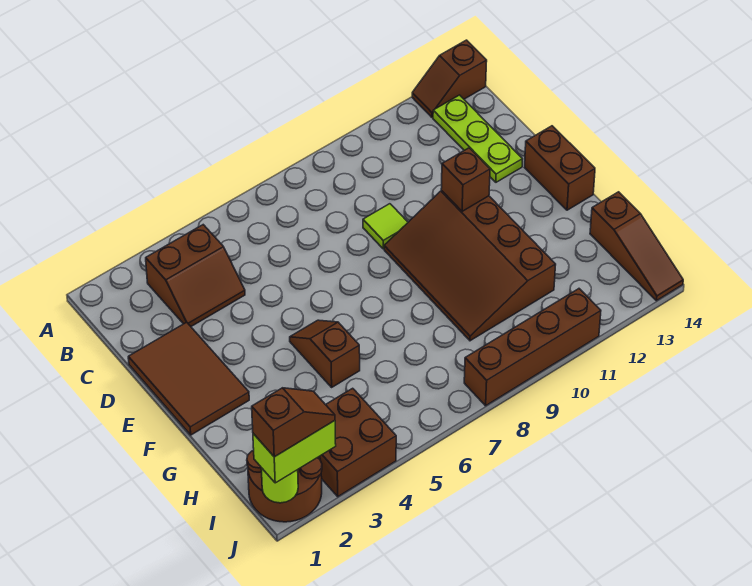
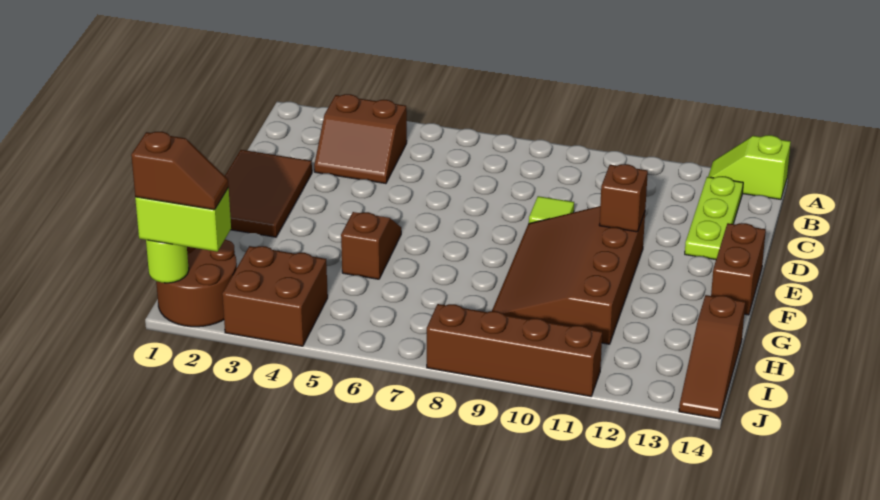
brown 1x2 slope [412,40,487,117] -> lime 1x2 slope [708,135,791,199]

